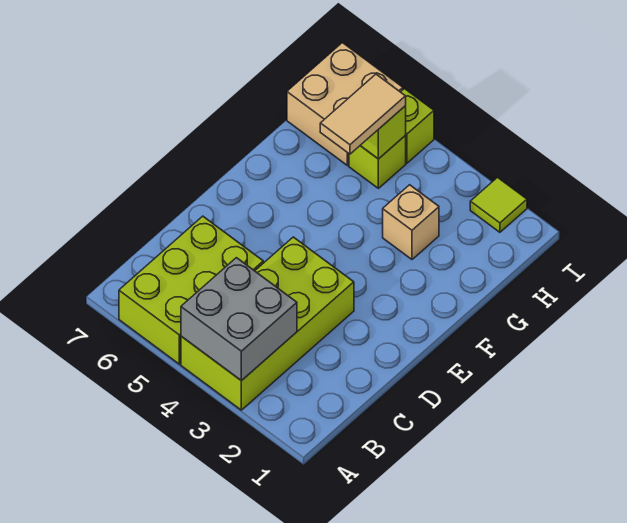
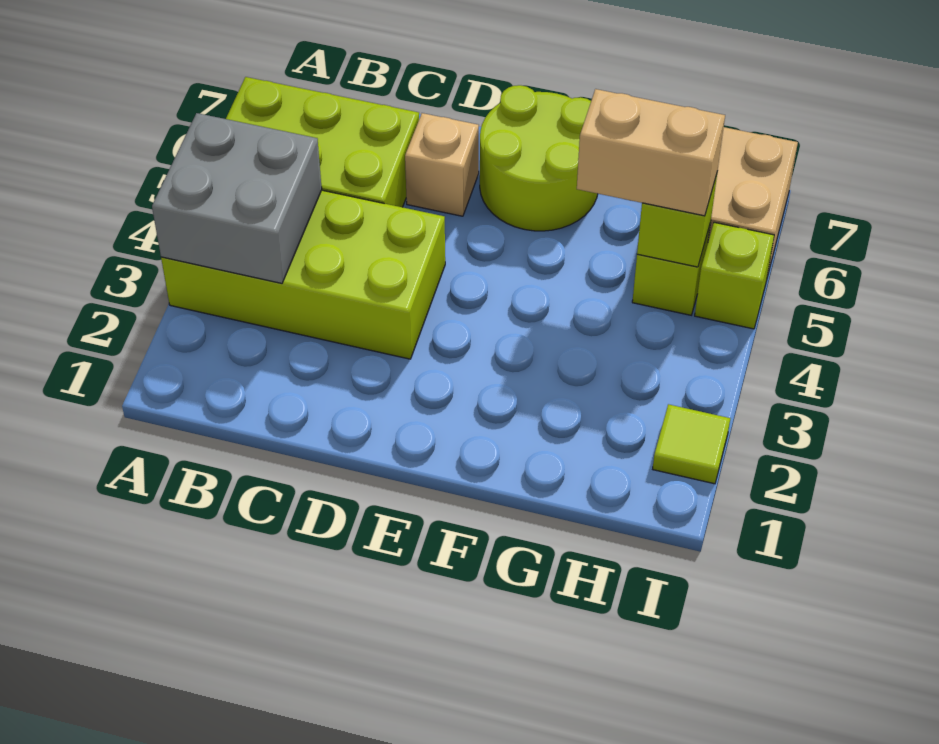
none -> lime 2x2 round brick [480,85,598,231]
tan 1x1 brick [383,185,439,259] -> tan 1x1 brick moved to [405,113,479,216]
tan 1x2 tile [320,74,406,154] -> tan 1x2 brick [577,89,725,216]

